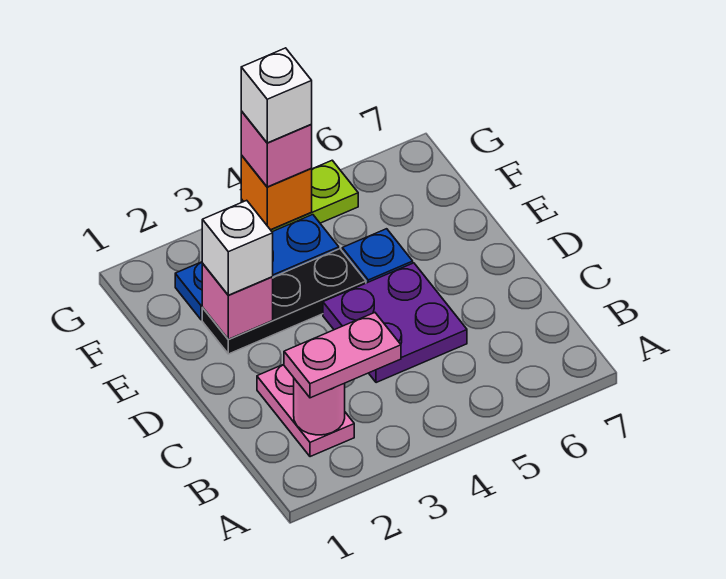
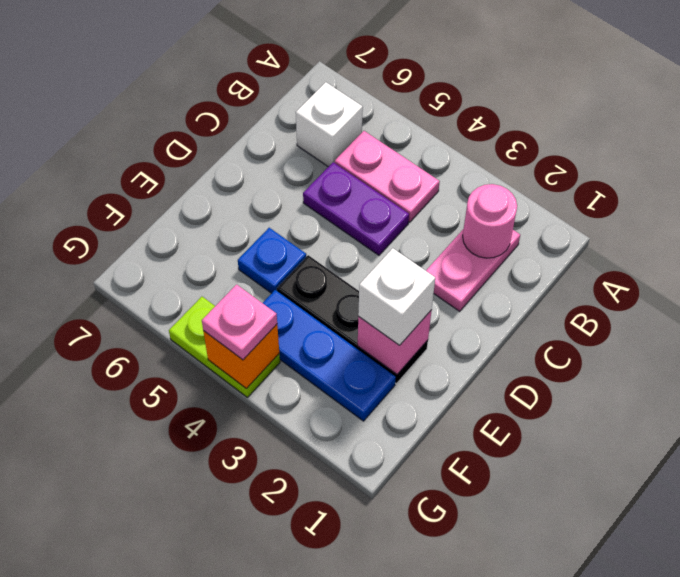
pink 1x2 plate [284,313,401,398] -> pink 1x2 plate moved to [335,131,440,222]
purple 2x2 plate [323,263,467,383] -> purple 1x2 plate [303,162,409,255]
pink 1x1 brick [241,111,312,187] -> pink 1x1 plate [202,285,277,360]
white 1x1 brick [241,48,312,143] -> white 1x1 brick moved to [296,82,363,167]

